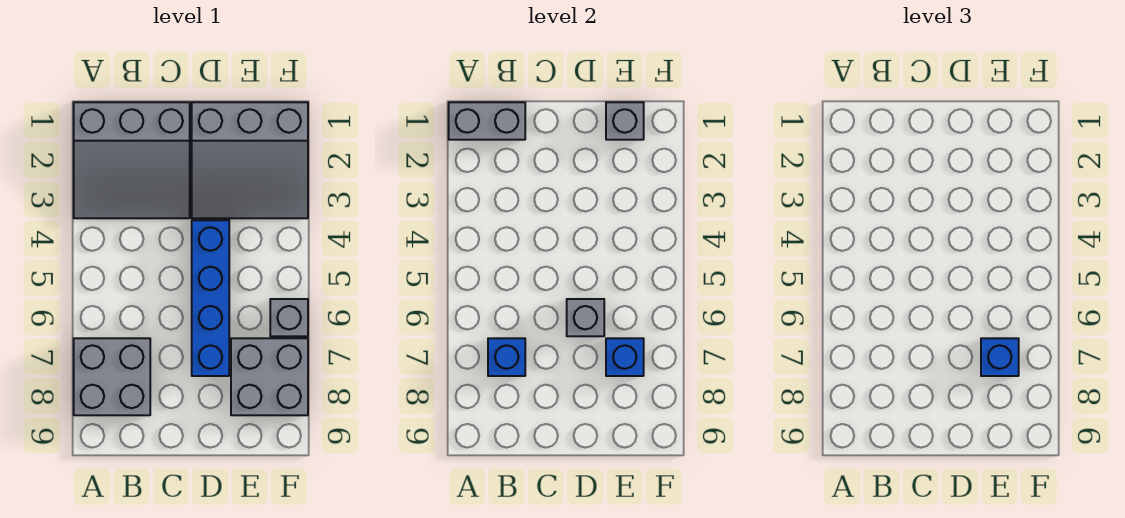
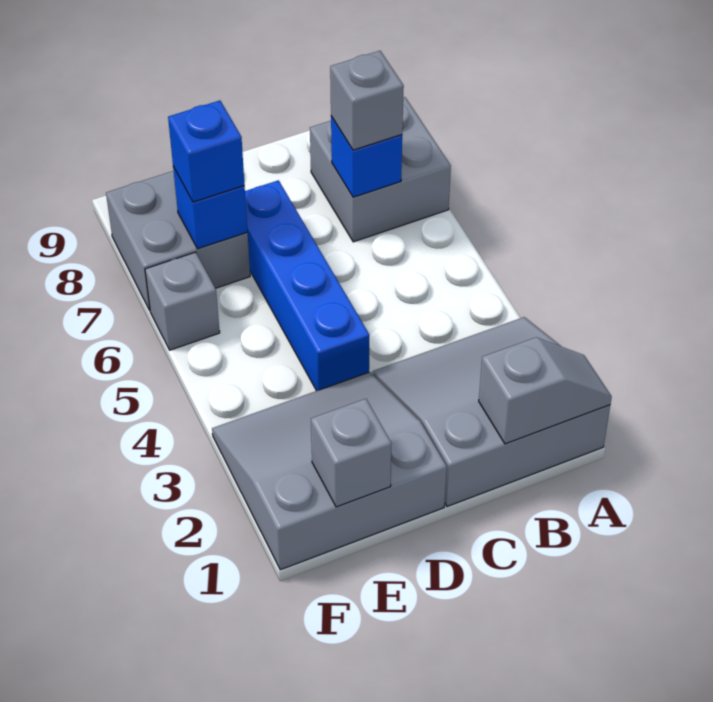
grey 1x2 brick [449,102,525,140] -> grey 1x2 slope [479,337,612,444]
grey 1x1 brick [567,299,604,336] -> grey 1x1 brick moved to [330,51,404,150]

